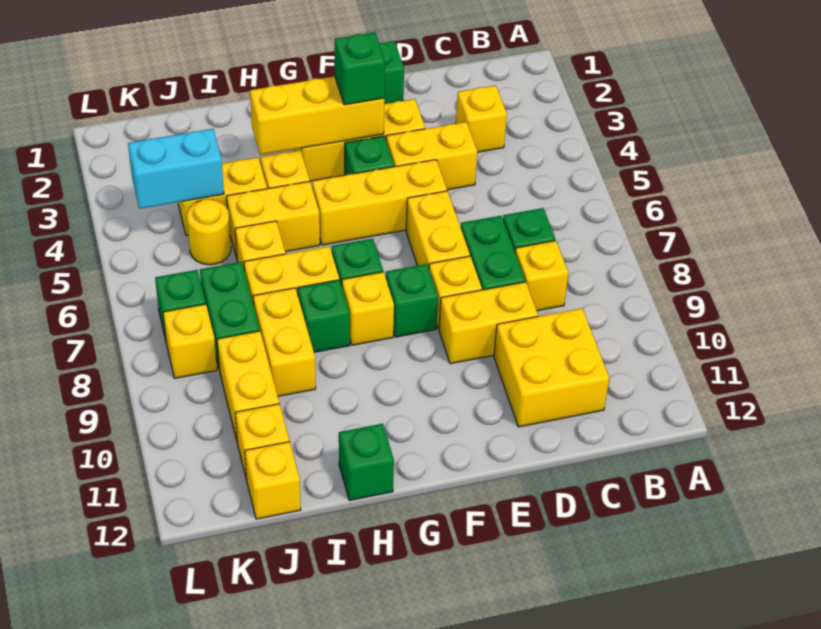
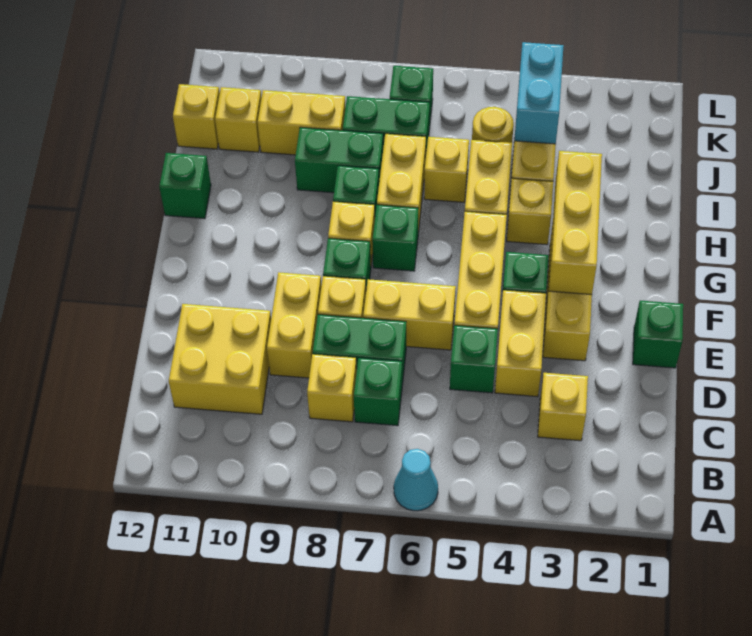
none -> cyan 1x1 cone [394,449,438,511]
green 1x1 brick [335,32,385,105] -> green 1x1 brick moved to [450,325,498,393]
yellow 1x2 brick [253,288,316,396] -> green 1x2 brick [295,127,383,193]
yellow 1x1 brick [163,304,217,378] -> none

